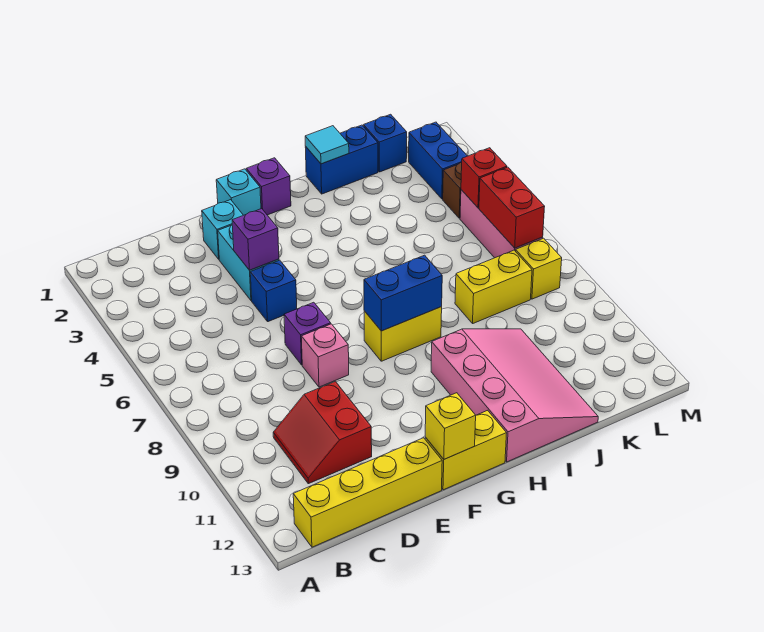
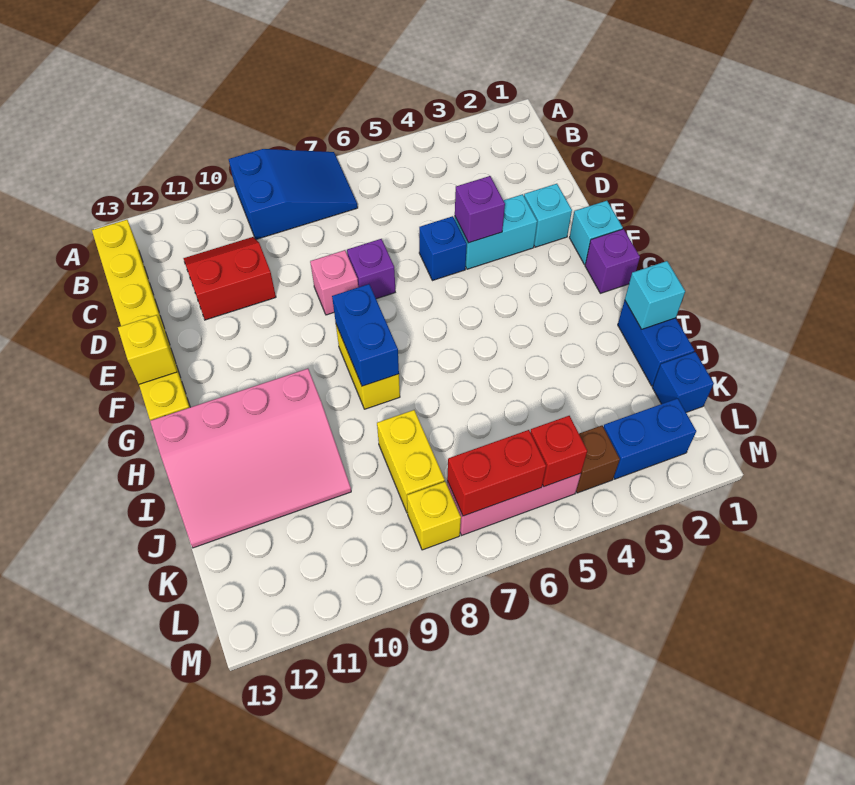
none -> blue 2x3 slope [229,149,358,239]
cyan 1x1 tile [305,126,349,164] -> cyan 1x1 brick [625,261,685,329]

